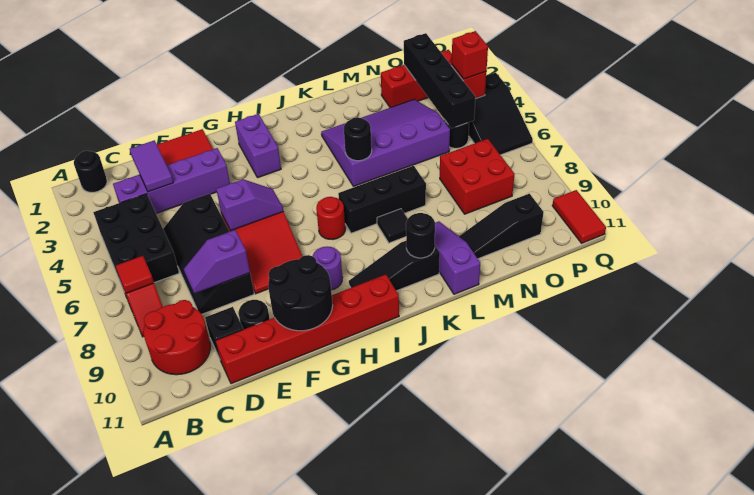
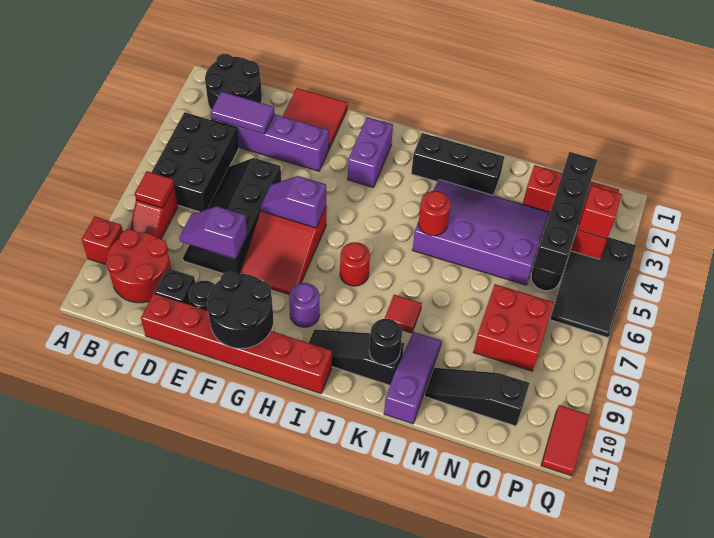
none -> red 1x1 brick [82,217,123,265]
black 1x1 round brick [74,151,107,192] -> black 2x2 round brick [205,53,262,110]
purple 1x2 tile [130,140,173,192] -> purple 1x2 tile turned to [211,92,274,134]
purple 1x2 slope [216,179,283,231] -> purple 1x2 slope turned to [260,176,326,228]
black 1x3 brick [338,166,426,233] -> black 1x3 brick moved to [411,133,504,195]
black 1x1 round brick [344,117,372,161] -> red 1x1 round brick [419,191,451,236]
black 1x1 tile [377,209,408,243] -> red 1x1 tile [385,295,422,333]

